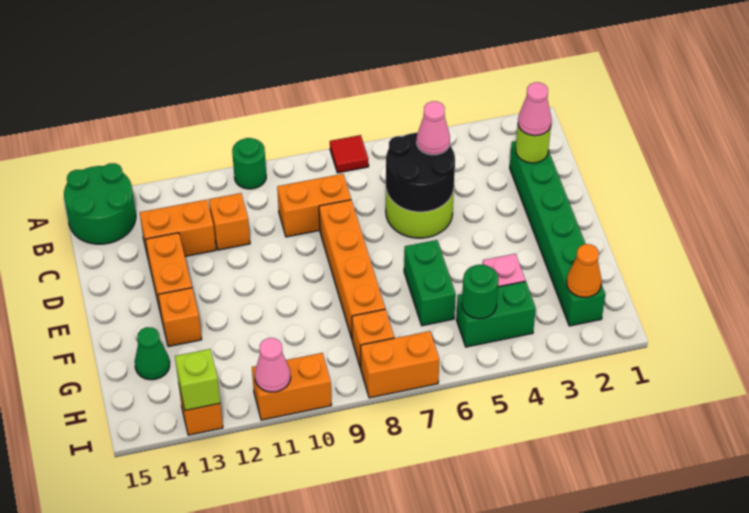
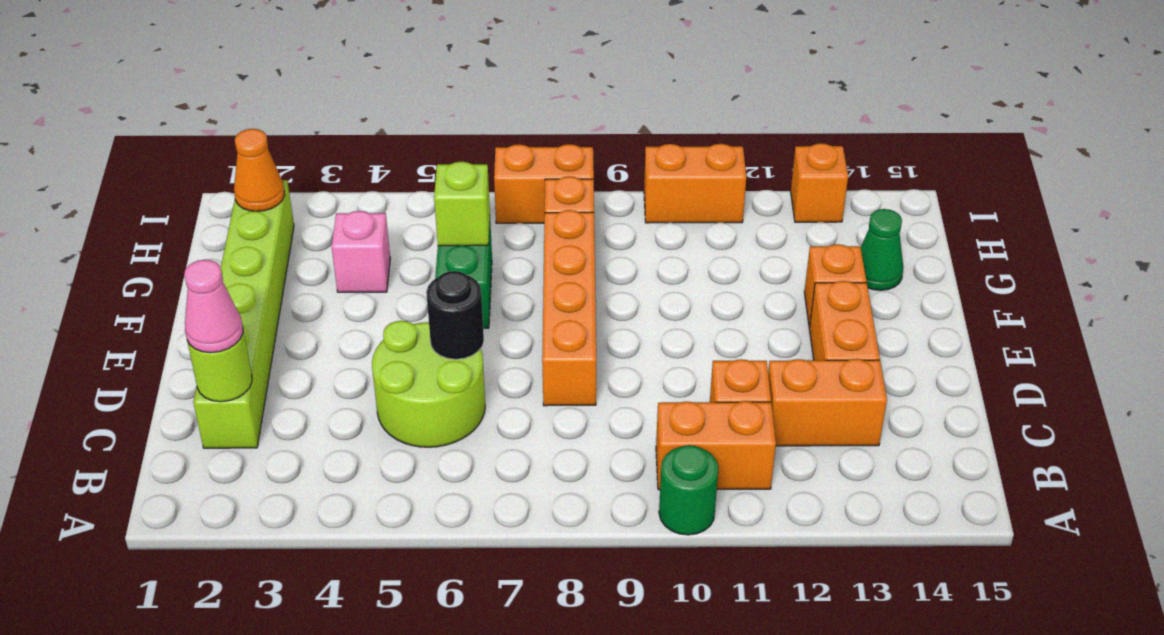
red 1x1 tile [330,135,369,173] -> none
green 2x2 round brick [64,163,136,244] -> none
green 1x6 brick [510,141,605,326] -> lime 1x6 brick [193,180,294,448]
black 2x2 round brick [386,133,455,212] -> black 1x1 round brick [426,271,484,359]
pink 1x1 cone [417,101,450,155] -> none
orange 1x2 brick [277,174,351,237] -> orange 1x2 brick moved to [656,401,776,490]
green 1x2 brick [457,281,536,347] -> none
green 1x1 round brick [462,264,499,319] -> none
pink 1x1 cone [255,338,291,392] -> none
lime 1x1 brick [175,349,220,410] -> lime 1x1 brick moved to [434,162,490,246]

